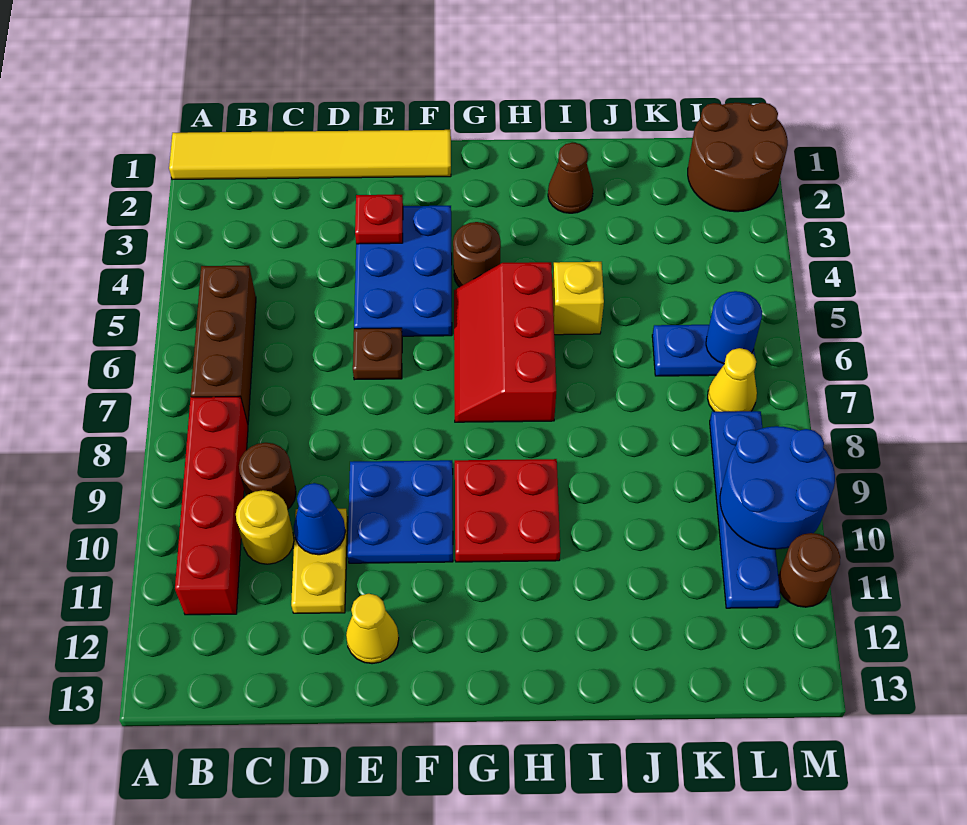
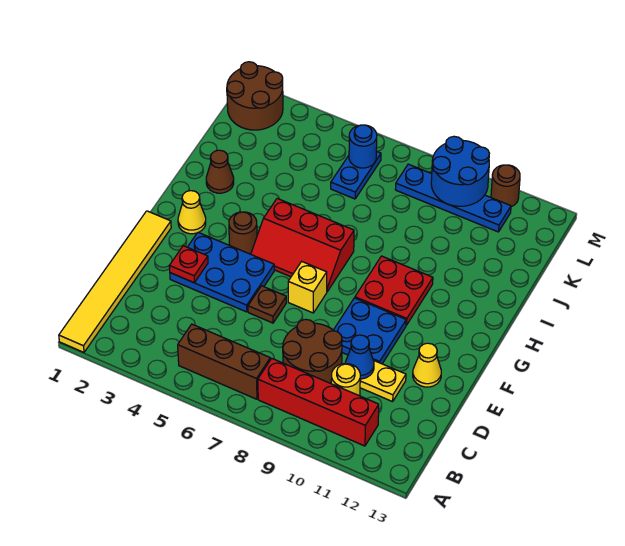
brown 1x1 round brick [239,443,296,509] -> brown 2x2 round brick [283,319,342,383]
yellow 1x1 brick [552,262,604,335] -> yellow 1x1 brick moved to [288,262,327,313]
yellow 1x1 cone [708,348,757,412] -> yellow 1x1 cone moved to [178,191,206,234]

